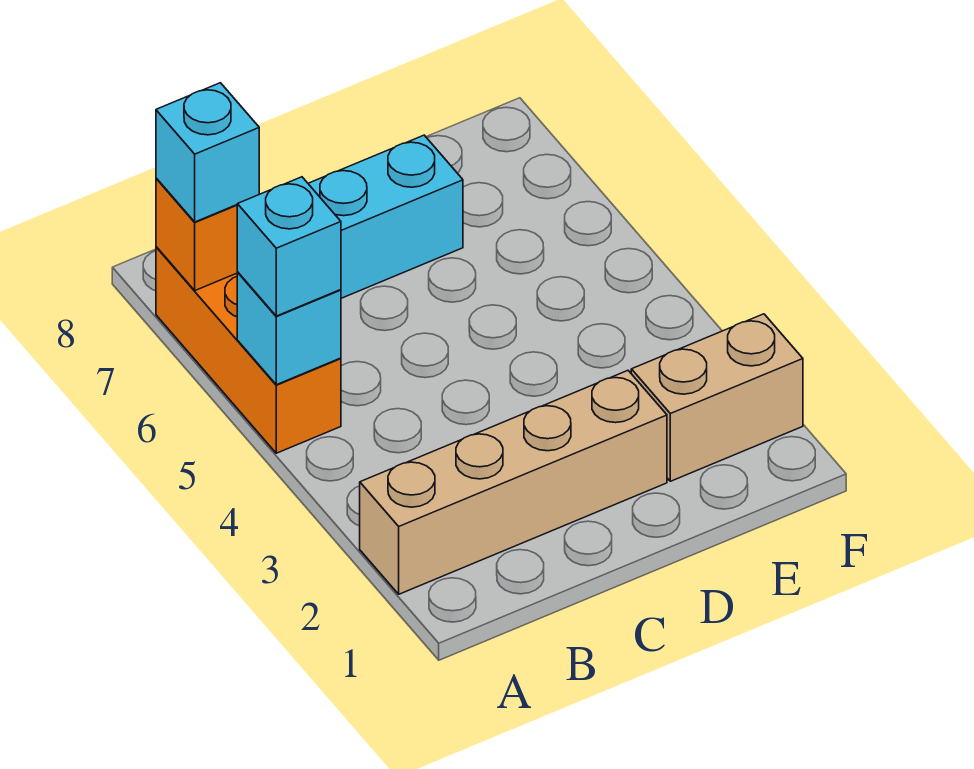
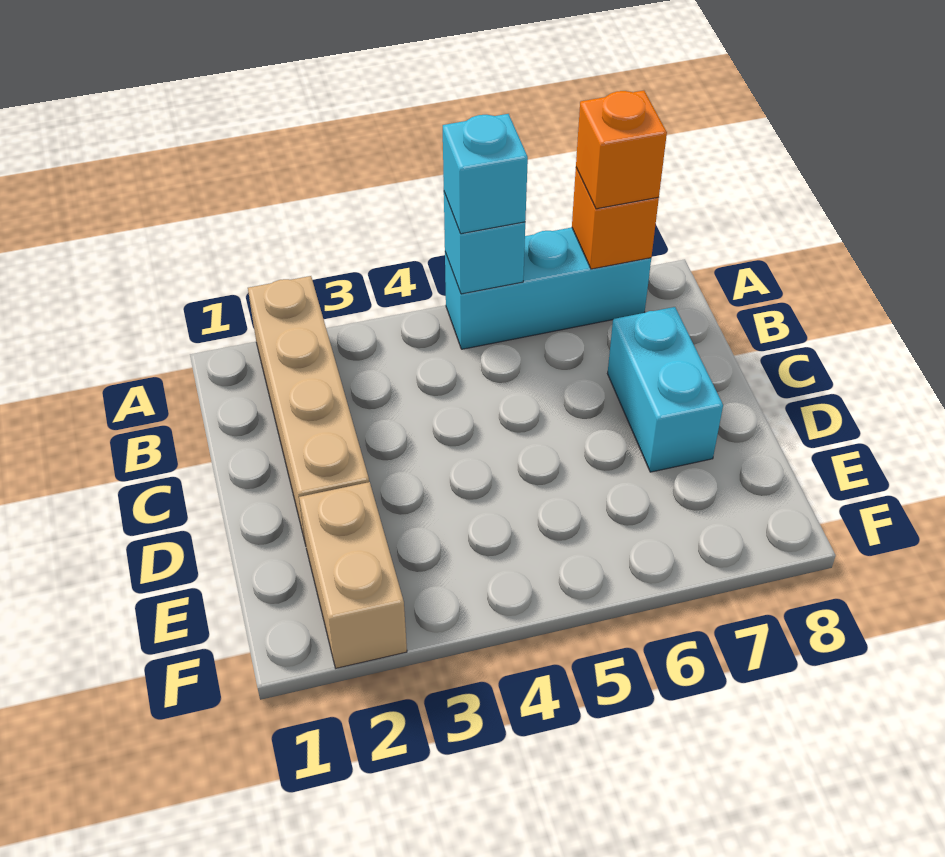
orange 1x3 brick [156,247,341,453] -> cyan 1x3 brick [445,228,651,349]
cyan 1x1 brick [156,83,259,222] -> orange 1x1 brick [576,91,667,209]

